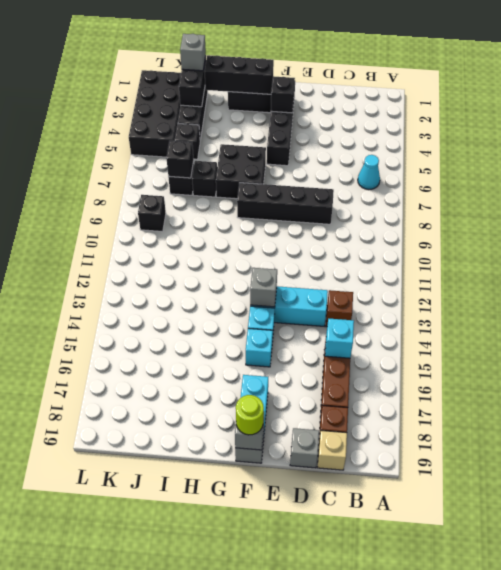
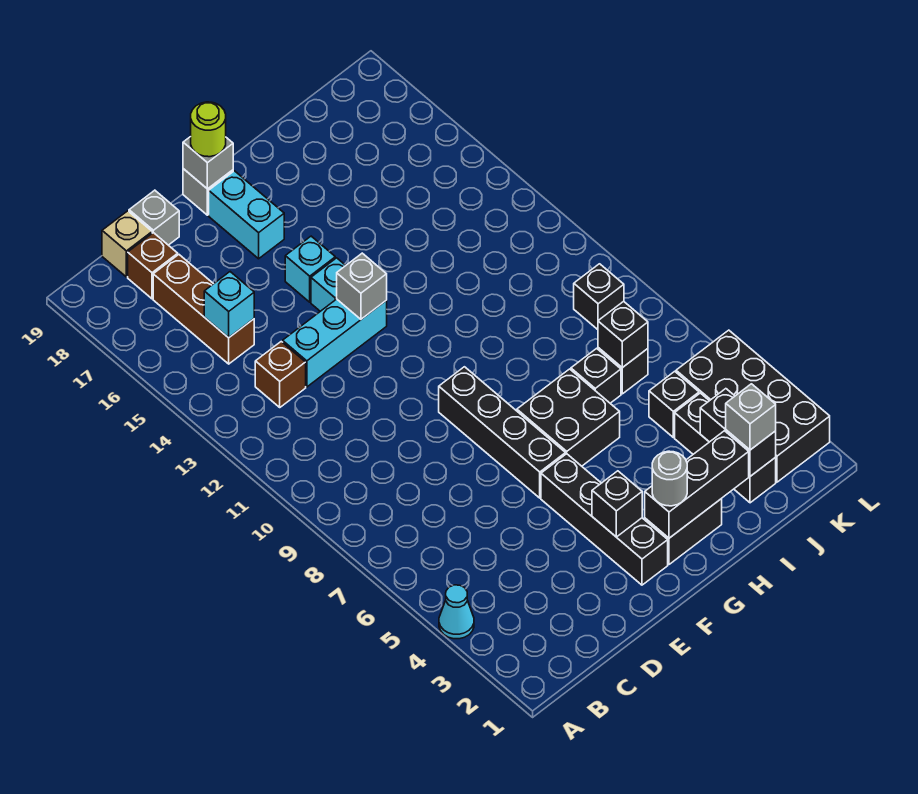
cyan 1x1 cone [358,155,380,189] -> cyan 1x1 cone moved to [439,585,474,639]
black 1x4 brick [237,183,334,224] -> black 1x4 brick turned to [439,367,566,498]
none -> grey 1x1 round brick [652,451,687,506]

